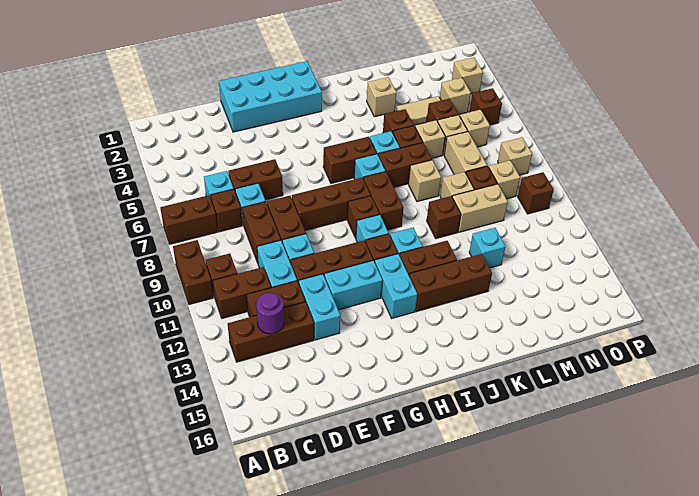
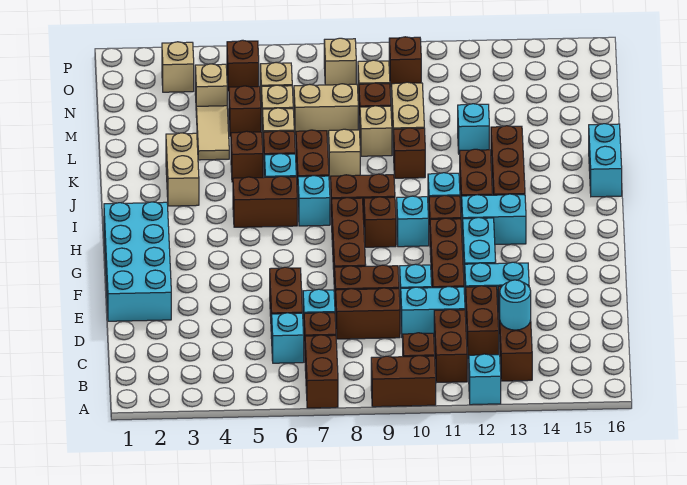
none -> cyan 1x1 brick [469,354,501,405]
purple 1x1 round brick [256,293,284,334] -> cyan 1x1 round brick [500,280,531,330]
brown 1x2 brick [323,137,377,183] -> brown 1x2 brick turned to [233,176,297,227]
none -> cyan 1x2 brick [589,124,622,197]
tan 1x1 brick [367,77,396,117] -> tan 1x2 brick [166,133,199,206]

